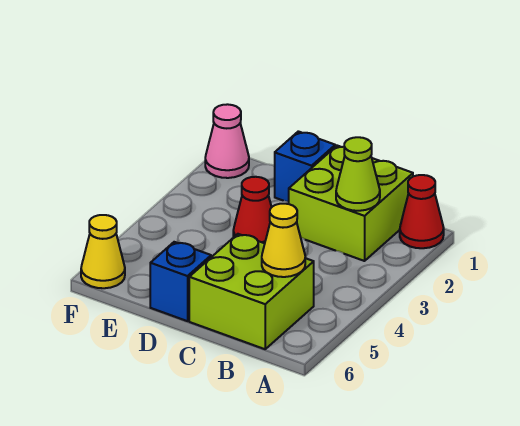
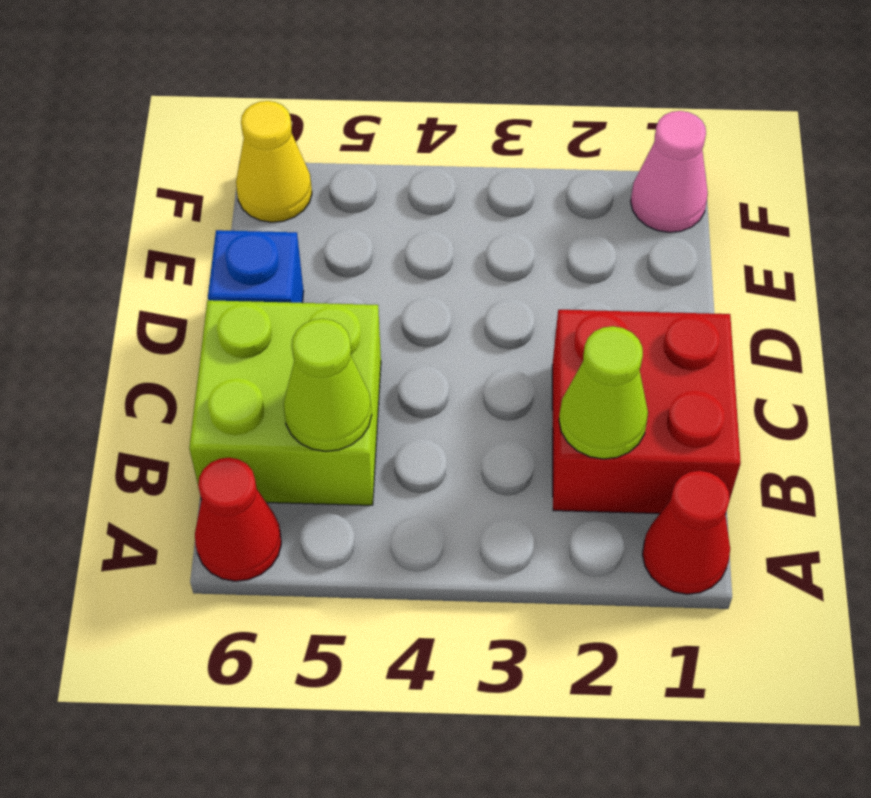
lime 2x2 brick [289,146,413,261] -> red 2x2 brick [552,310,741,514]
yellow 1x1 cone [262,204,305,277] -> lime 1x1 cone [283,319,372,451]
blue 1x1 brick [275,131,335,202] -> none
red 1x1 cone [233,177,272,243] -> red 1x1 cone moved to [195,458,281,581]

